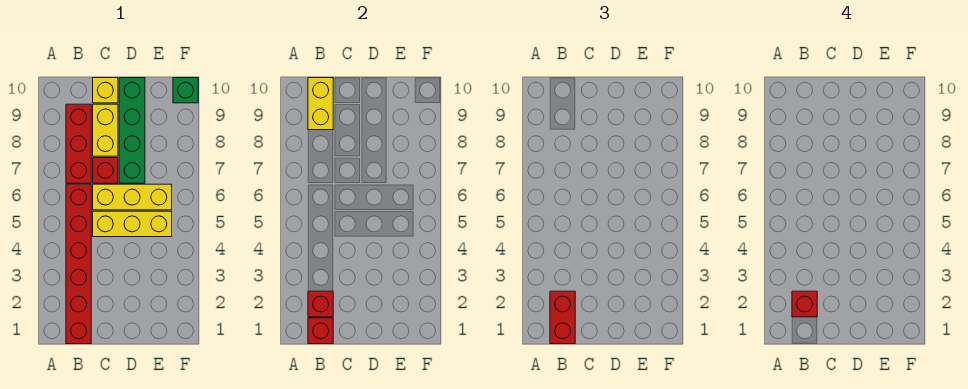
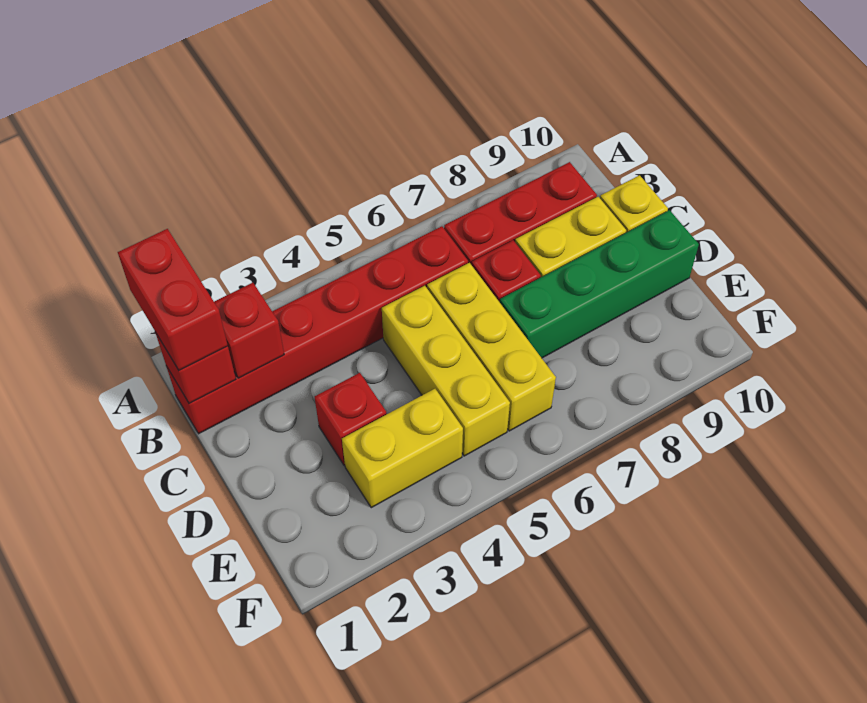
red 1x2 brick [550,291,575,344] -> red 1x2 brick turned to [118,229,228,370]
red 1x1 brick [792,291,817,317] -> red 1x1 brick moved to [315,373,387,465]
yellow 1x2 brick [308,78,333,130] -> yellow 1x2 brick moved to [342,389,463,508]
green 1x1 brick [173,78,198,103] -> none

